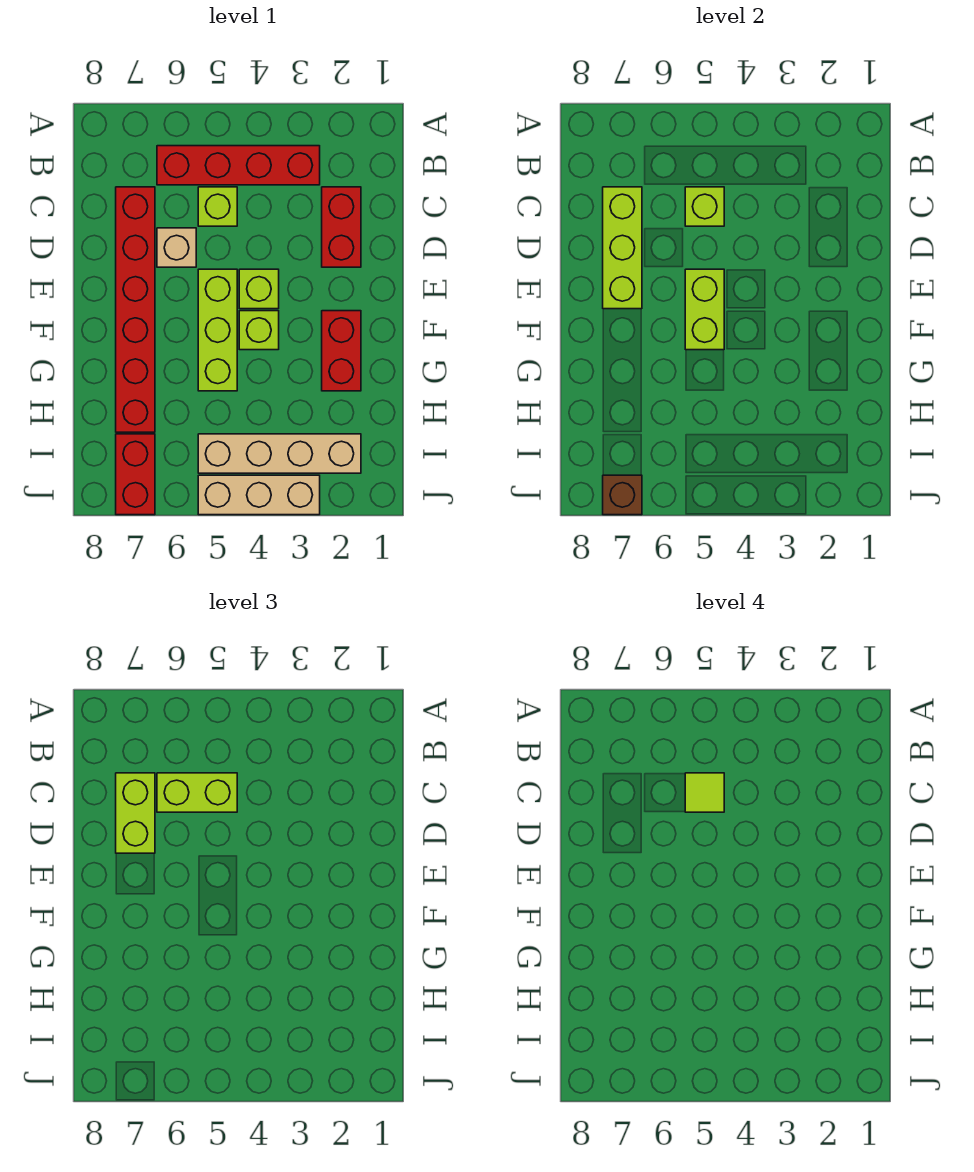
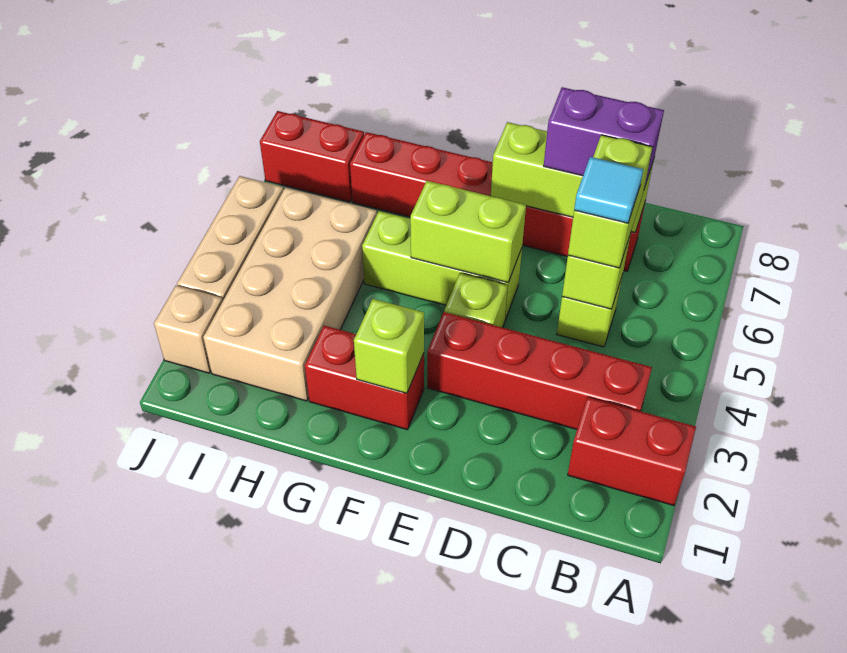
red 1x4 brick [157,146,320,185] -> red 1x4 brick turned to [427,312,652,429]
red 1x2 brick [322,187,361,267] -> red 1x2 brick moved to [568,397,696,506]
lime 1x1 tile [685,773,724,812] -> cyan 1x1 tile [574,157,643,223]
lime 1x2 brick [116,773,155,853] -> purple 1x2 brick [544,87,664,188]
tan 1x1 brick [157,228,196,267] -> tan 1x1 brick moved to [154,285,223,373]
lime 1x1 brick [239,311,279,350] -> lime 1x1 brick moved to [354,299,424,393]
tan 1x4 brick [198,434,361,473] -> tan 2x4 brick [203,188,377,401]
brown 1x1 brick [603,475,642,515] -> none

